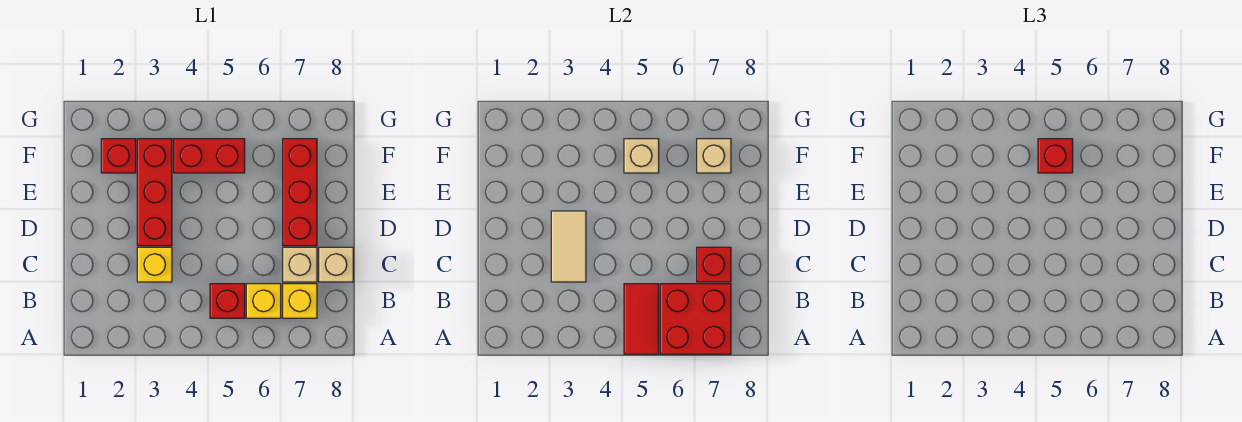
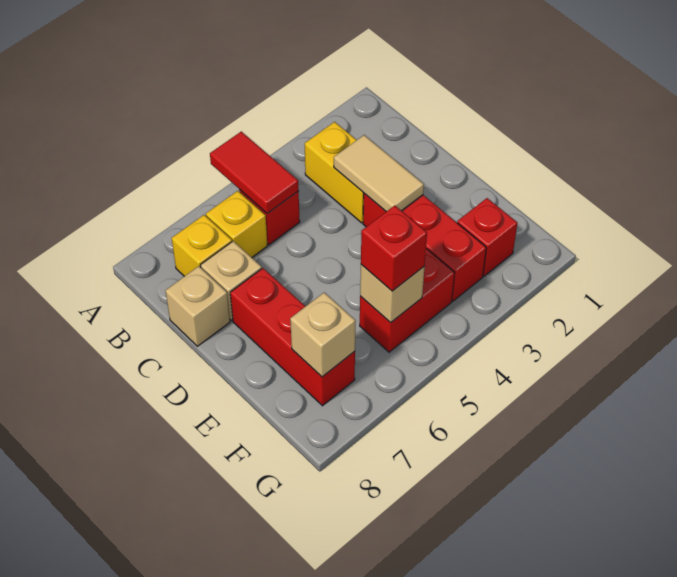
red 2x2 brick [660,284,731,354] -> none
yellow 1x1 brick [137,247,172,282] -> yellow 1x2 brick [305,122,364,223]
red 1x1 brick [697,247,731,282] -> none

